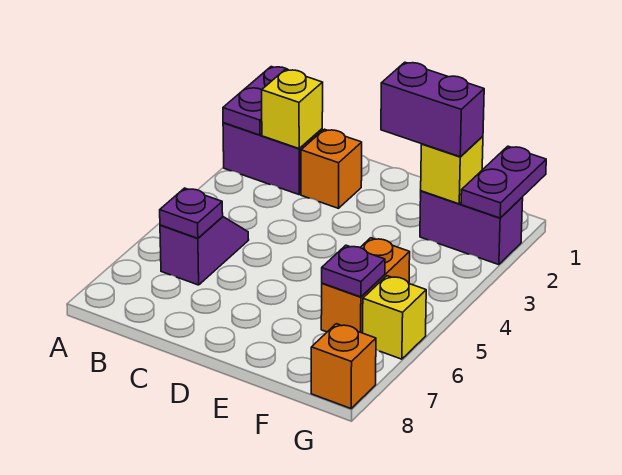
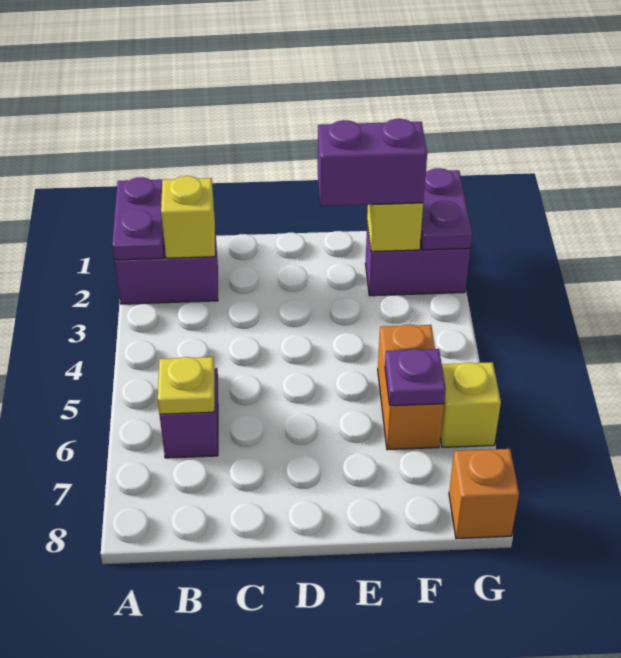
purple 1x1 plate [160,188,223,238] -> yellow 1x1 plate [158,357,215,414]
orange 1x1 brick [301,129,362,208] -> none

